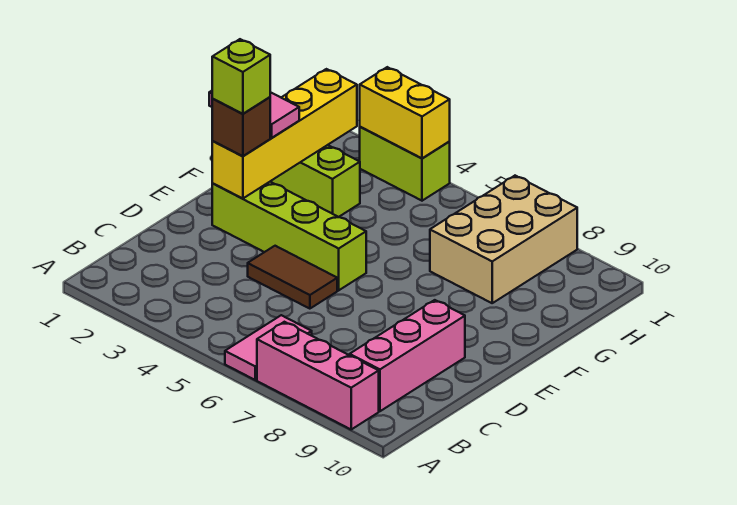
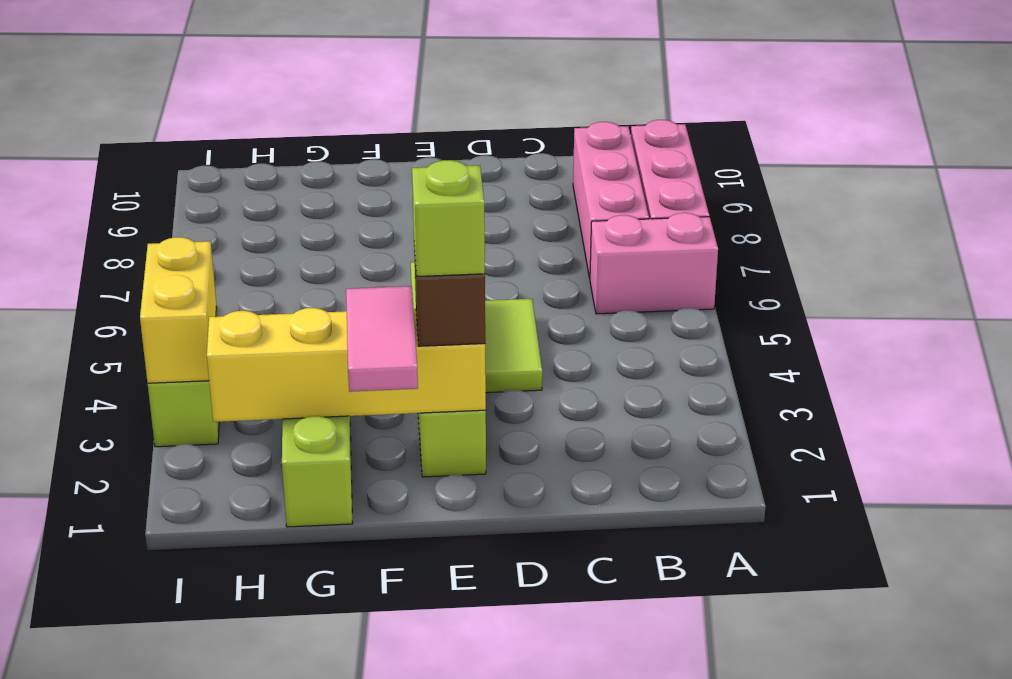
pink 1x2 tile [225,315,312,380] -> pink 1x2 brick [590,213,718,314]
pink 1x3 brick [350,300,465,411] -> pink 1x3 brick turned to [573,122,649,278]
brown 1x2 tile [248,246,337,309] -> lime 1x2 tile [485,299,542,393]
tan 2x3 brick [430,176,577,303] -> none

